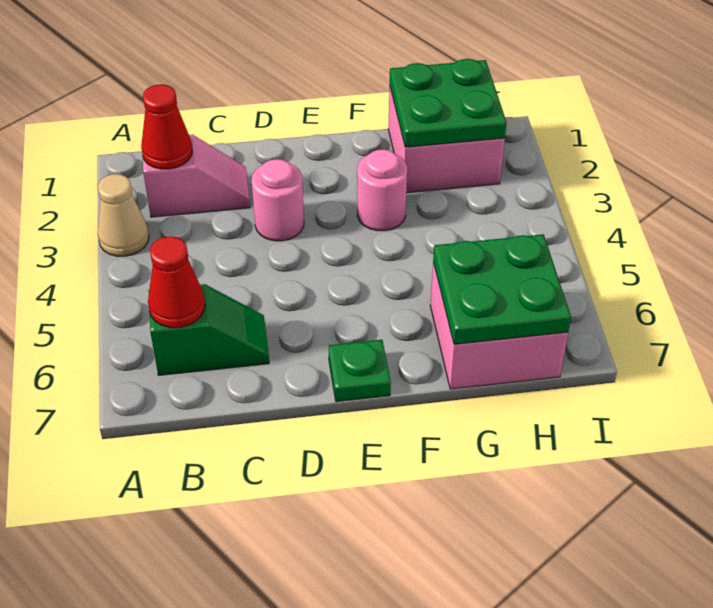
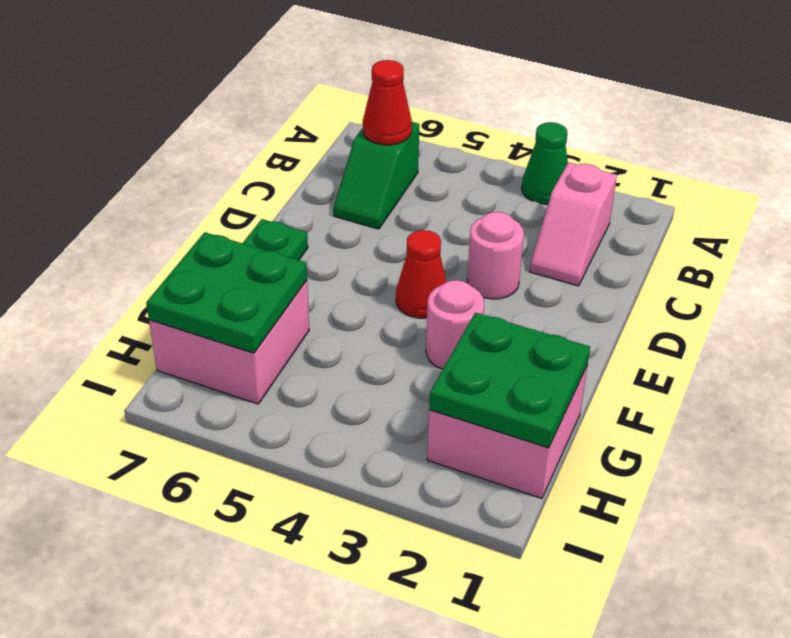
tan 1x1 cone [98,174,149,256] -> green 1x1 cone [522,122,568,204]
red 1x1 cone [141,84,192,169] -> red 1x1 cone moved to [396,230,446,318]

